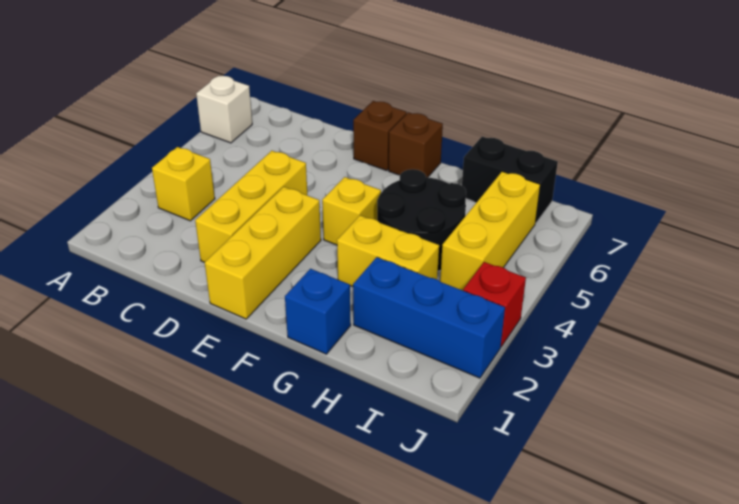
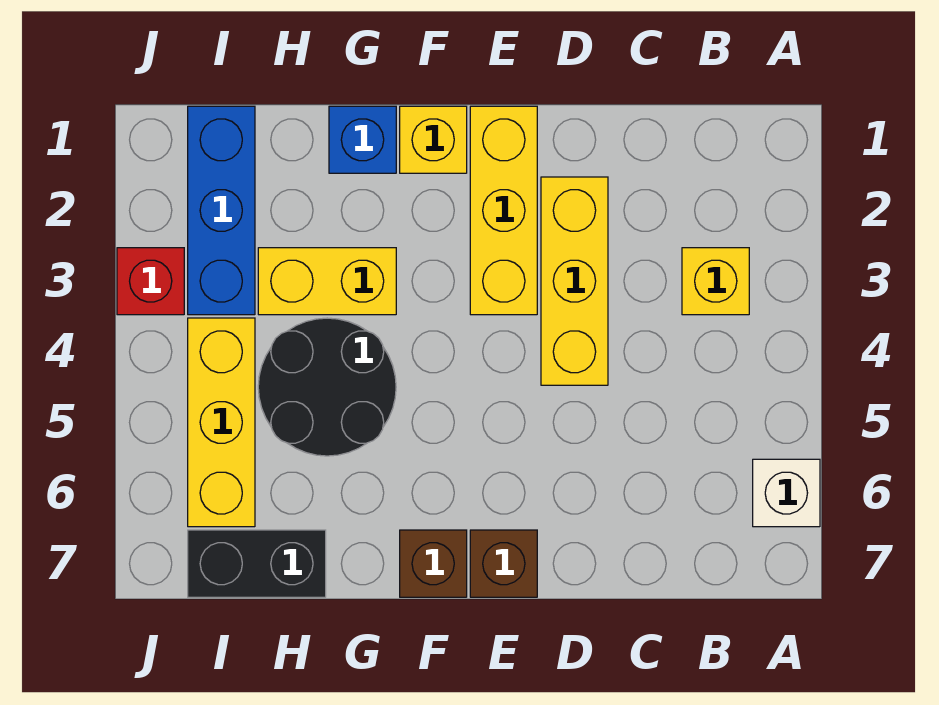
yellow 1x1 brick [322,177,381,245] -> yellow 1x1 brick moved to [400,106,467,173]
blue 1x3 brick [353,257,505,378] -> blue 1x3 brick turned to [188,106,255,315]

